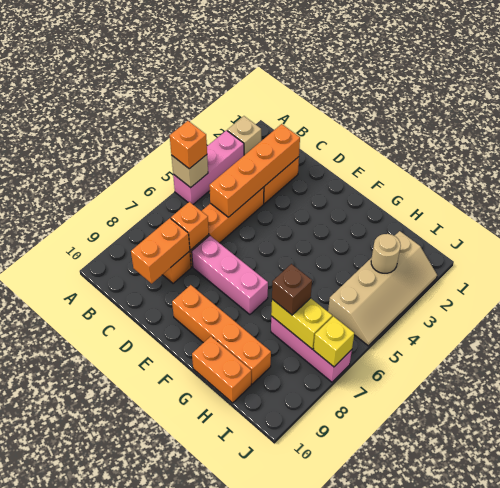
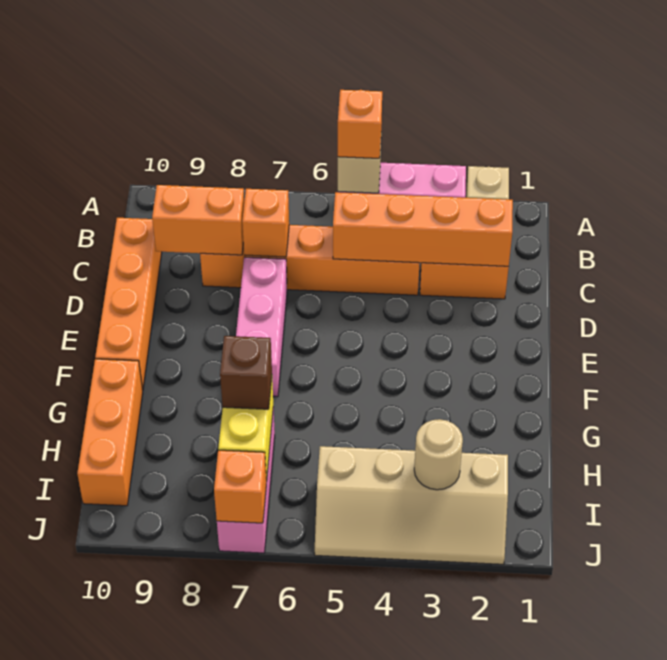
orange 1x4 brick [172,285,271,384] -> orange 1x4 brick moved to [95,218,162,390]
orange 1x2 brick [192,336,251,403] -> orange 1x3 brick [77,359,143,506]
yellow 1x1 brick [314,316,354,367] -> orange 1x1 brick [214,450,266,523]

